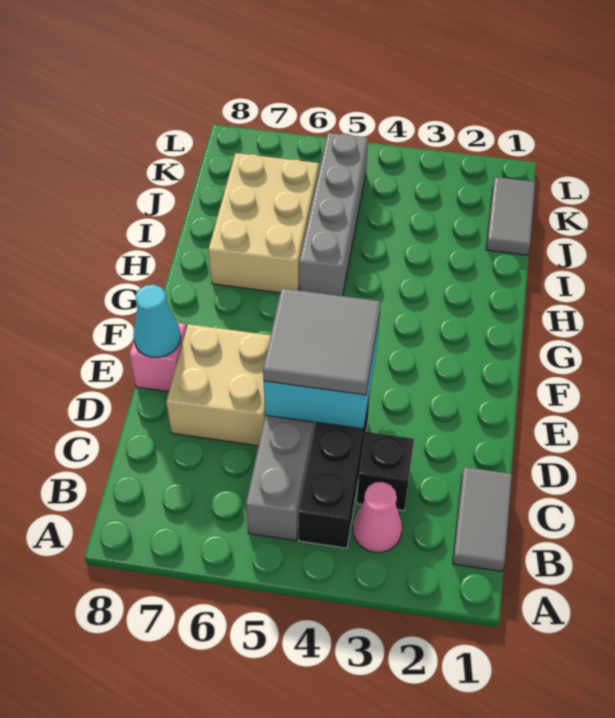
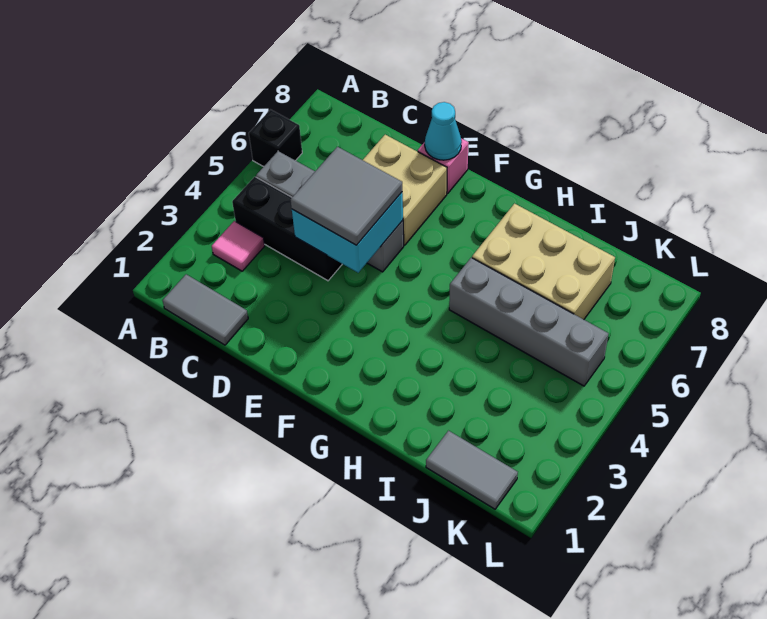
pink 1x1 cone [353,482,402,552] -> pink 1x1 tile [212,221,265,271]
black 1x1 brick [357,432,414,511] -> black 1x1 brick moved to [249,110,302,167]

